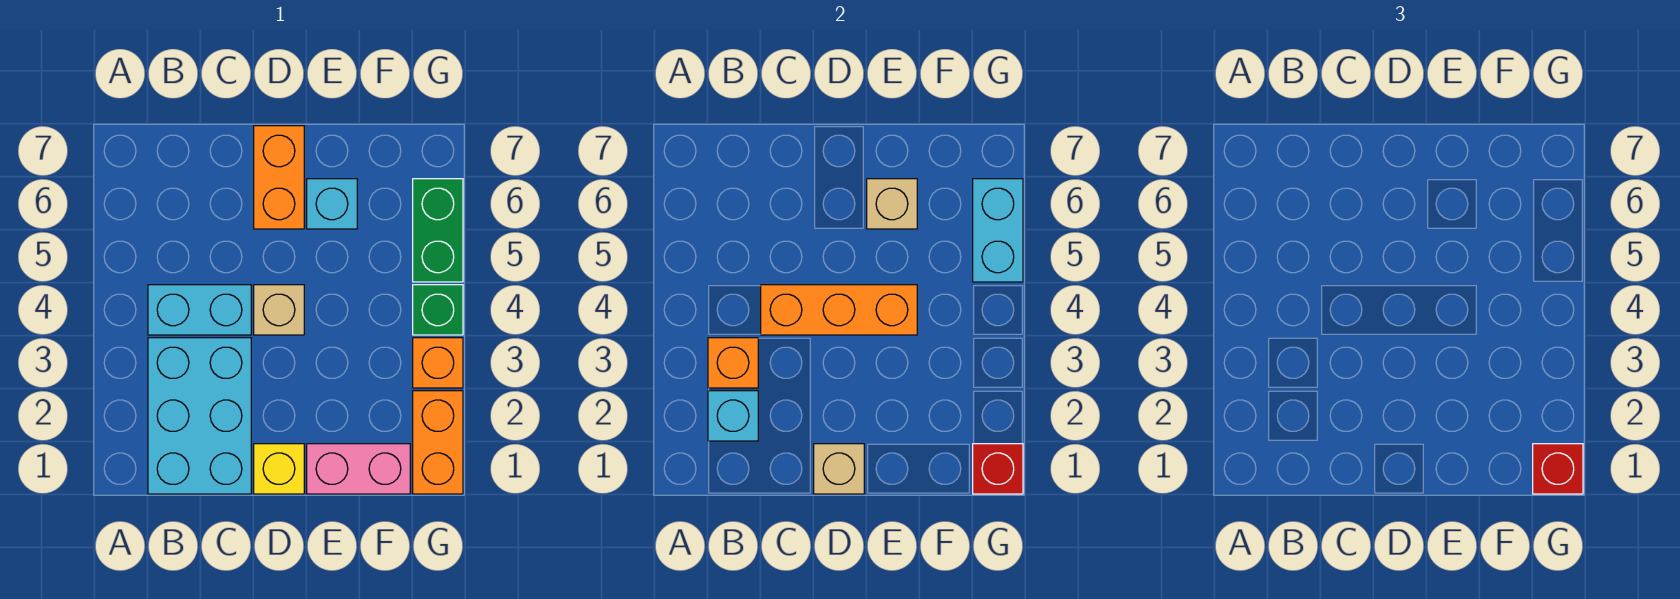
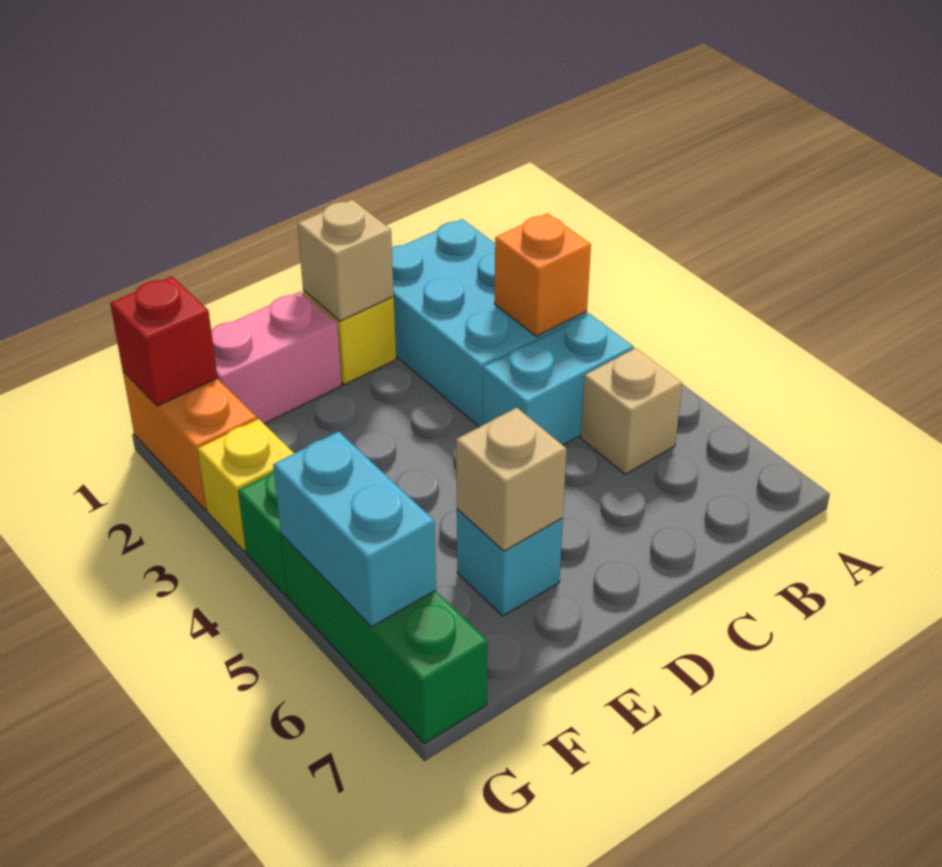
cyan 1x1 brick [708,391,758,441] -> none
orange 1x3 brick [761,285,917,335] -> none
tan 1x1 brick [254,285,304,335] -> tan 1x1 brick moved to [581,348,682,474]
orange 1x2 brick [254,126,304,229] -> none
red 1x1 brick [1533,444,1583,494] -> none
orange 1x1 brick [413,338,463,388] -> yellow 1x1 brick [198,419,294,552]
green 1x2 brick [413,179,463,282] -> green 1x3 brick [281,534,488,744]

